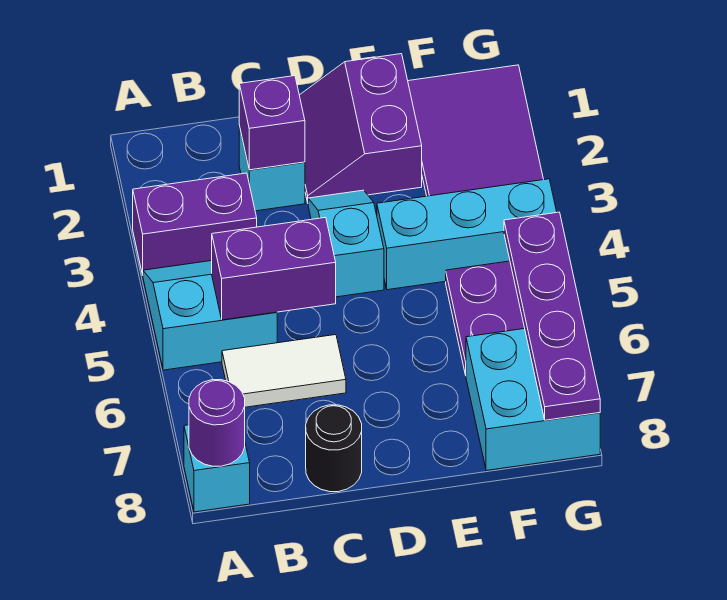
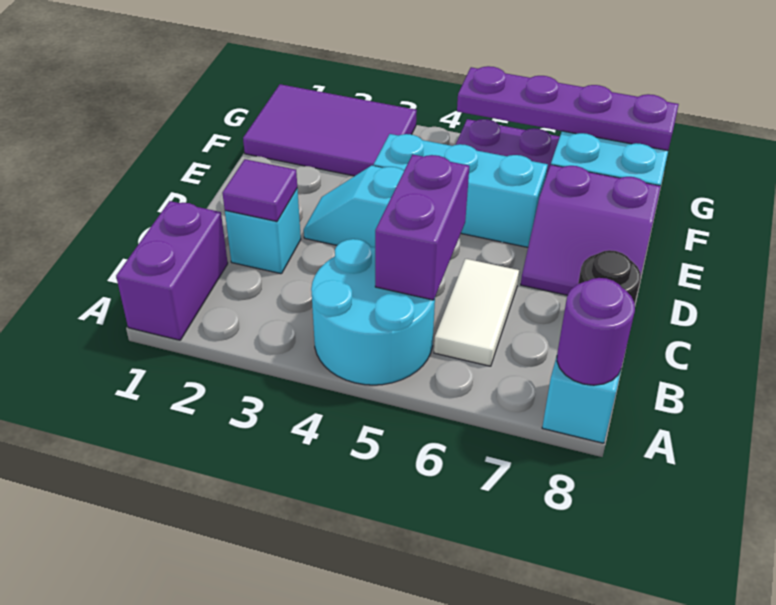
purple 1x2 brick [133,173,257,275] -> purple 1x2 brick moved to [116,201,228,340]
cyan 2x2 slope [143,261,277,370] -> cyan 2x2 round brick [311,239,435,385]
purple 1x1 brick [239,76,305,170] -> purple 1x1 tile [222,159,297,221]
purple 2x2 slope [299,54,422,202] -> purple 2x2 slope moved to [521,165,661,295]
cyan 1x3 brick [377,179,557,290] -> cyan 1x3 brick turned to [374,134,548,247]

